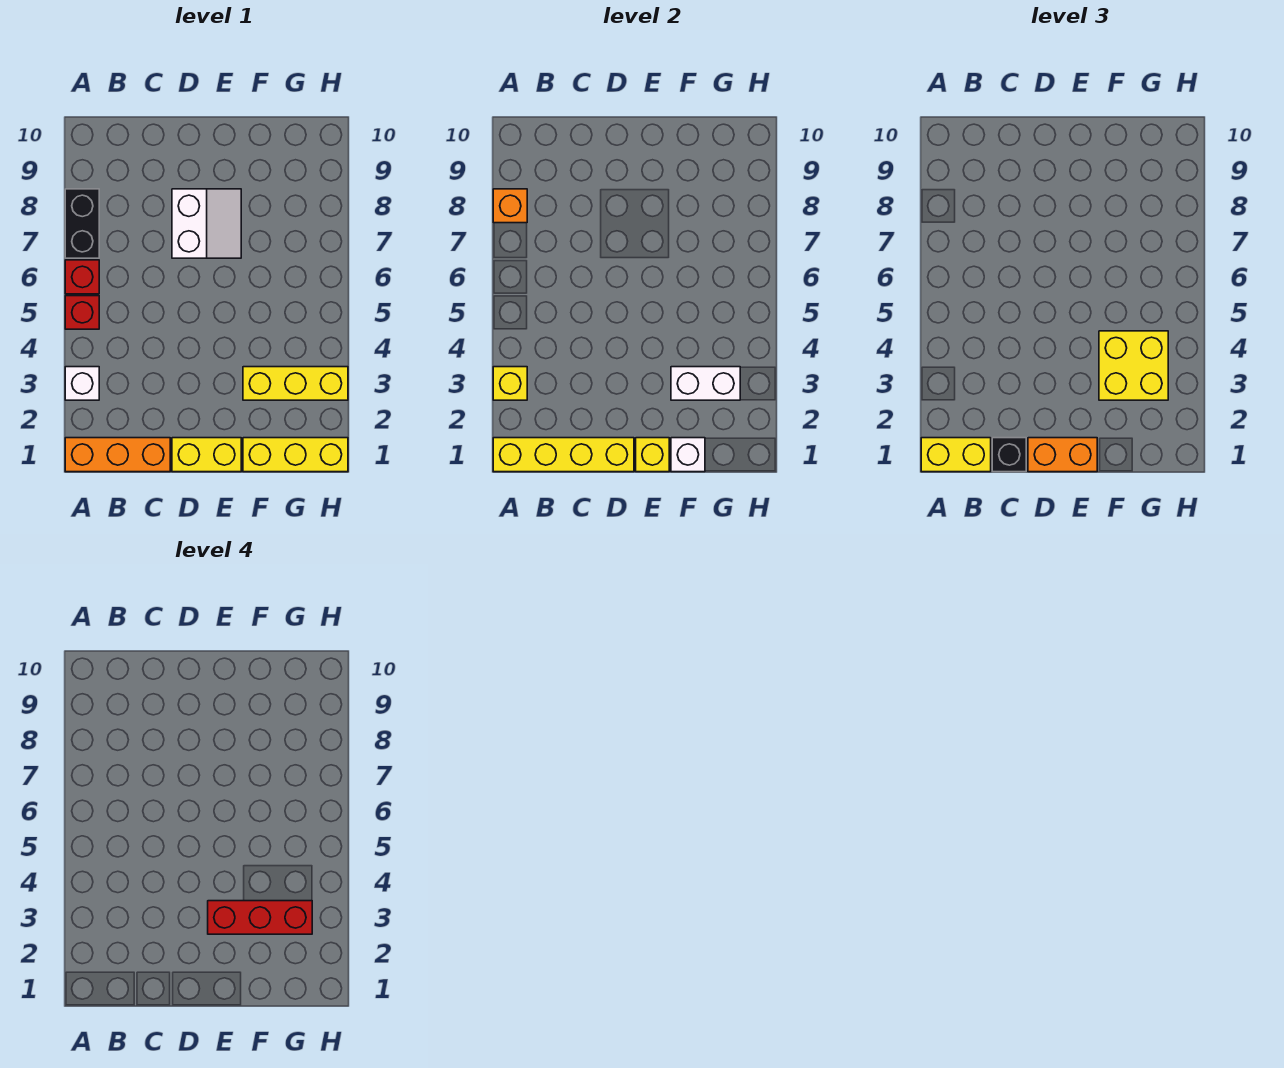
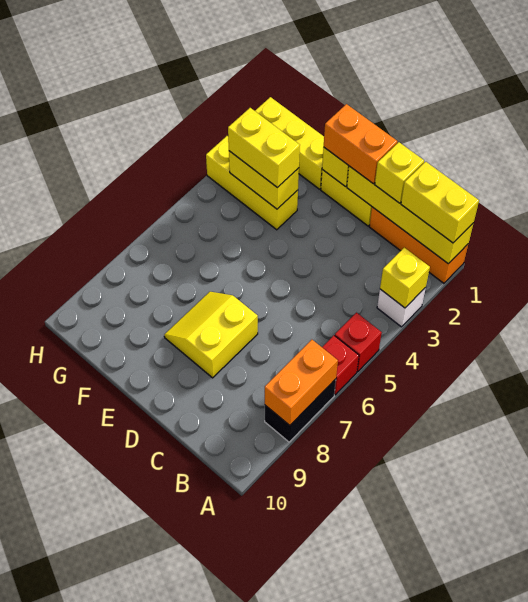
orange 1x1 brick [493,189,527,223] -> orange 1x2 brick [265,340,338,425]
black 1x1 brick [992,438,1026,472] -> yellow 1x1 brick [375,142,424,203]
white 2x2 slope [172,189,241,258] -> yellow 2x2 slope [164,292,258,378]
red 1x3 brick [208,901,312,934] -> none
white 1x1 brick [671,438,705,472] -> none
white 1x2 brick [671,367,740,400] -> yellow 1x2 brick [229,151,299,209]
yellow 2x2 brick [1099,331,1168,400] -> yellow 1x2 brick [228,108,300,188]

